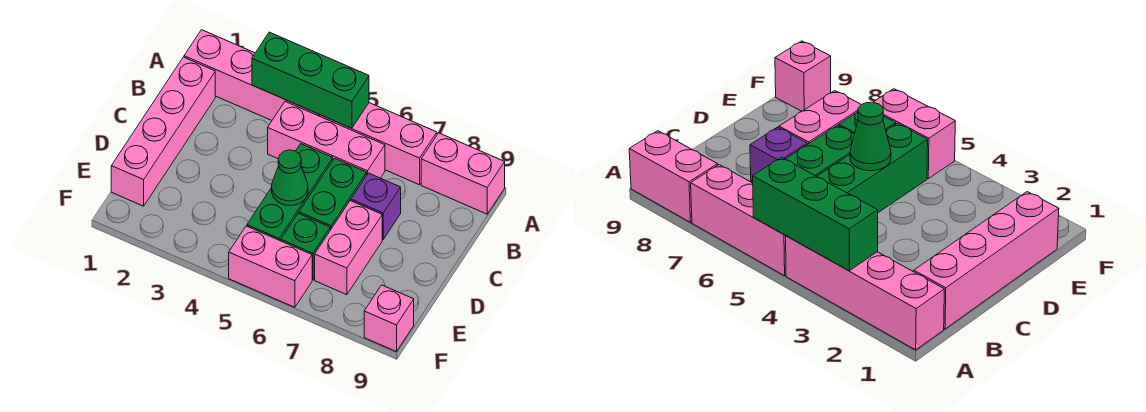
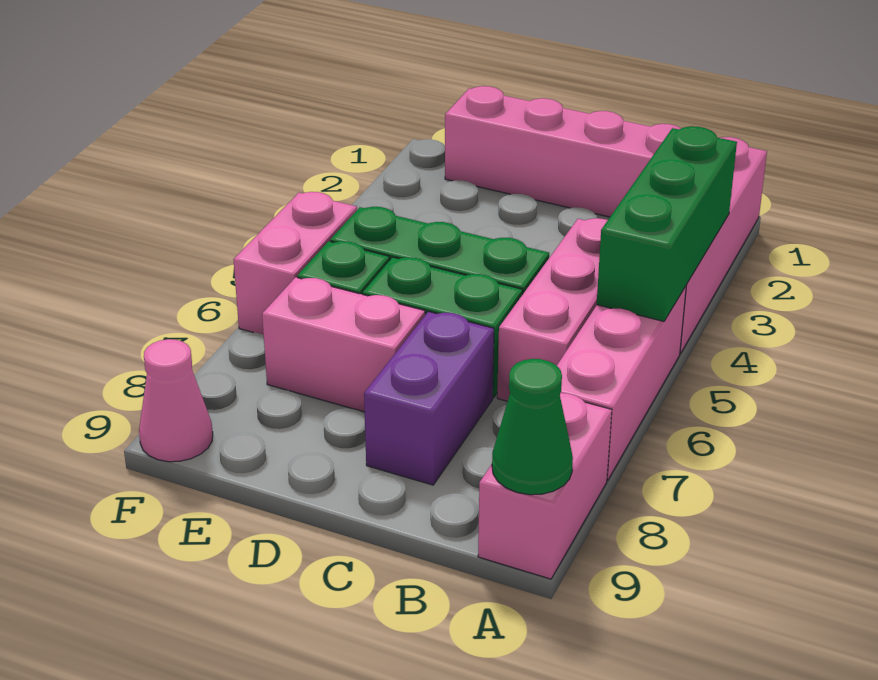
purple 1x1 brick [351,173,401,240] -> purple 1x2 brick [364,312,494,485]
green 1x1 cone [272,150,308,205] -> green 1x1 cone moved to [492,359,573,495]
pink 1x1 brick [364,285,414,352] -> pink 1x1 cone [139,339,213,462]

